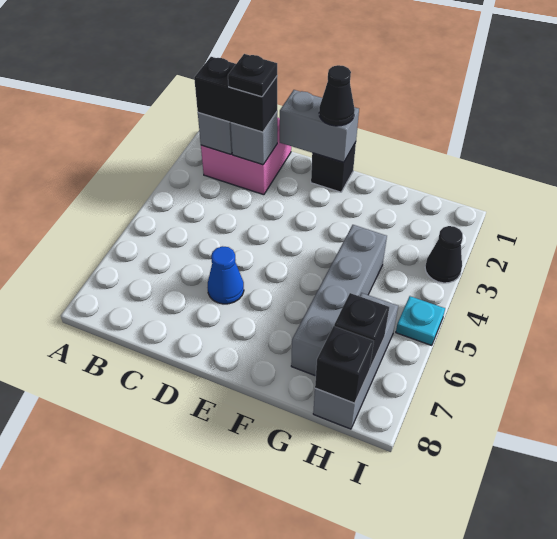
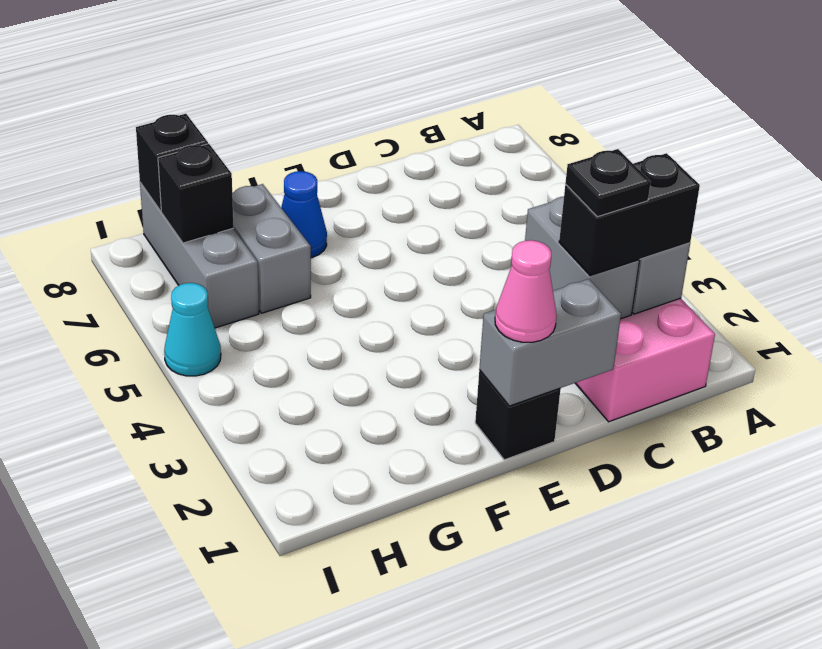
grey 1x1 brick [231,112,277,165] -> grey 1x2 brick [525,197,639,319]
blue 1x1 cone [207,246,244,304] -> blue 1x1 cone moved to [281,171,327,258]
black 1x1 cone [319,65,355,126] -> pink 1x1 cone [495,240,557,342]
grey 1x4 brick [291,225,387,376] -> grey 1x2 brick [232,184,311,313]
black 1x1 cone [425,226,463,283] -> none
cyan 1x1 plate [396,296,445,345] -> cyan 1x1 cone [164,283,221,376]

